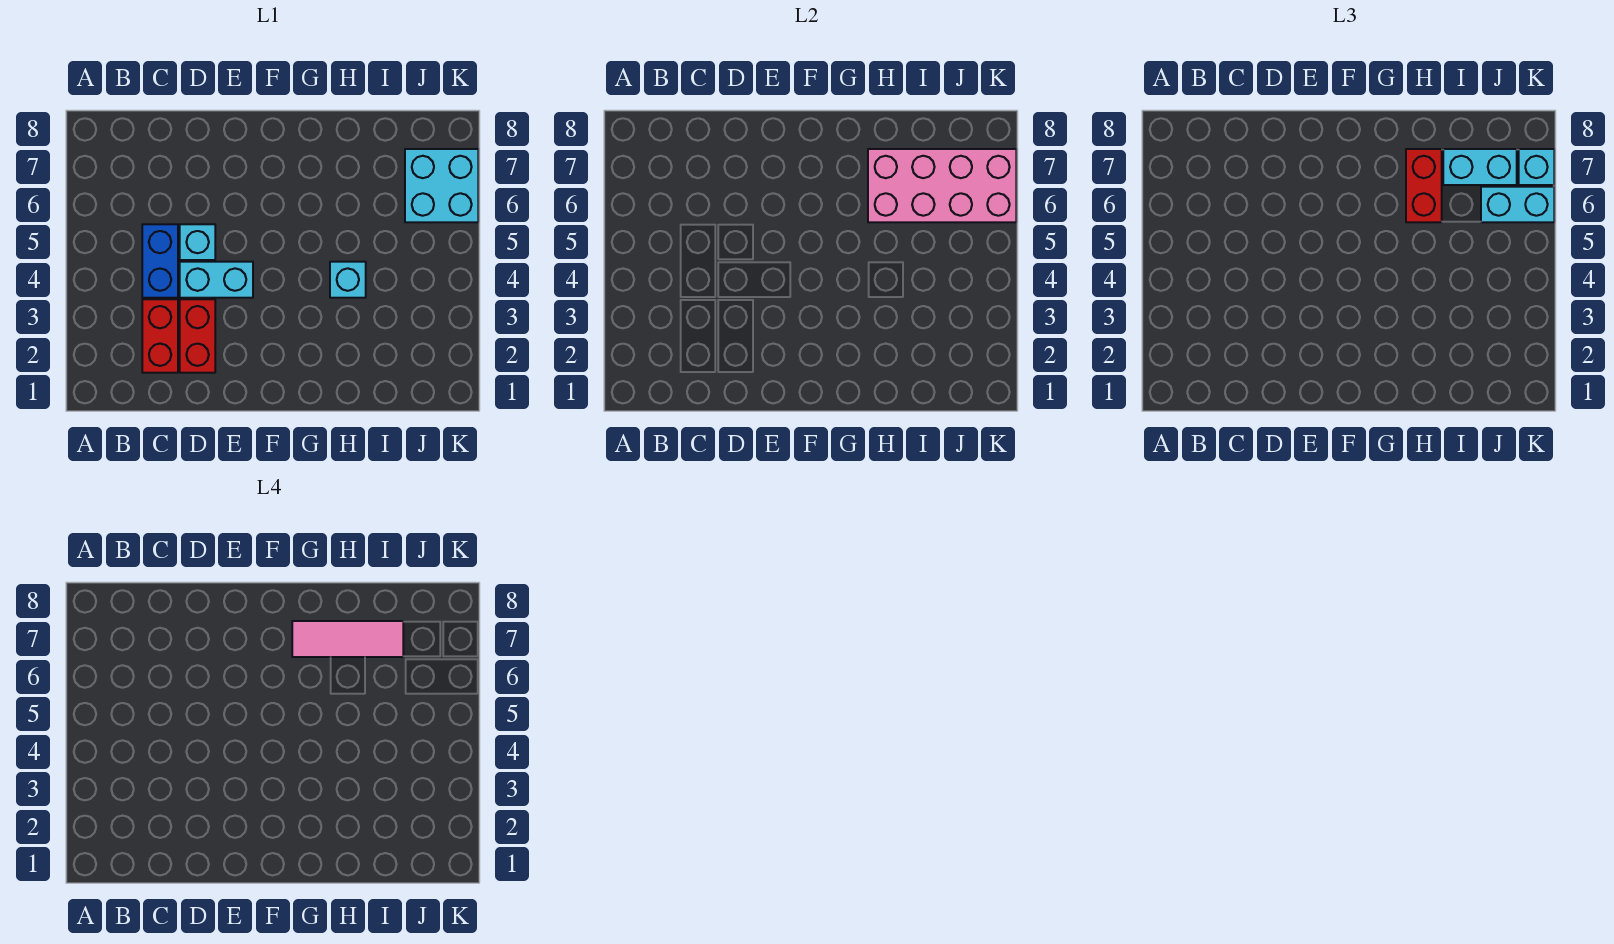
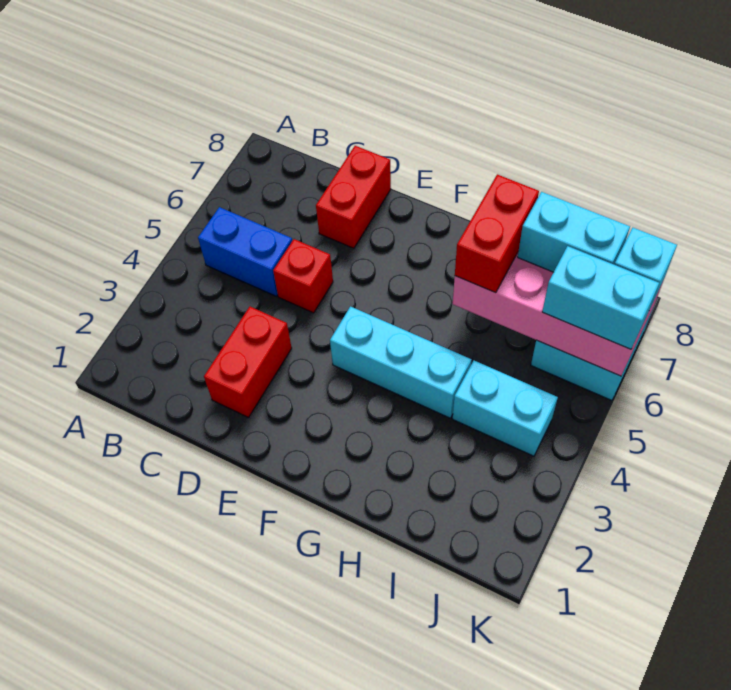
red 1x2 brick [142,299,178,373] -> red 1x2 brick moved to [316,146,391,248]
blue 1x2 brick [142,224,178,298] -> blue 1x2 brick turned to [198,207,292,296]
cyan 1x2 brick [180,262,253,298] -> cyan 1x2 brick moved to [453,361,558,456]
cyan 1x1 brick [180,224,215,260] -> red 1x1 brick [273,239,333,313]
pink 1x3 tile [292,621,403,657] -> none
cyan 1x1 brick [330,262,366,298] -> cyan 1x3 brick [330,306,472,418]

